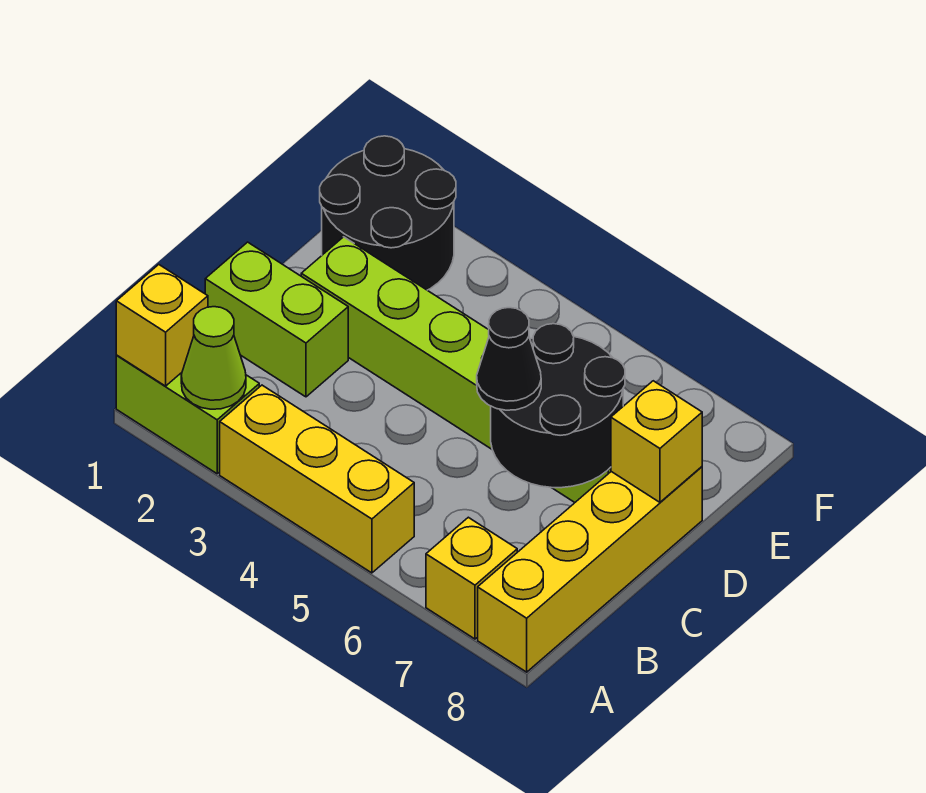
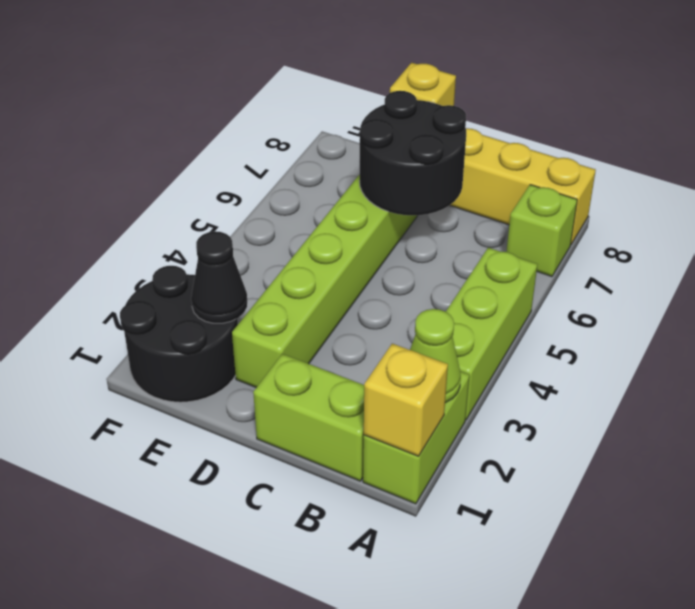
yellow 1x3 brick [220,385,414,573] -> lime 1x3 brick [446,248,537,420]
yellow 1x1 brick [426,517,517,639] -> lime 1x1 brick [506,185,577,277]
lime 1x2 brick [205,242,348,397] -> lime 1x2 brick turned to [253,354,364,481]
black 1x1 cone [477,308,541,410] -> black 1x1 cone moved to [191,231,247,323]

